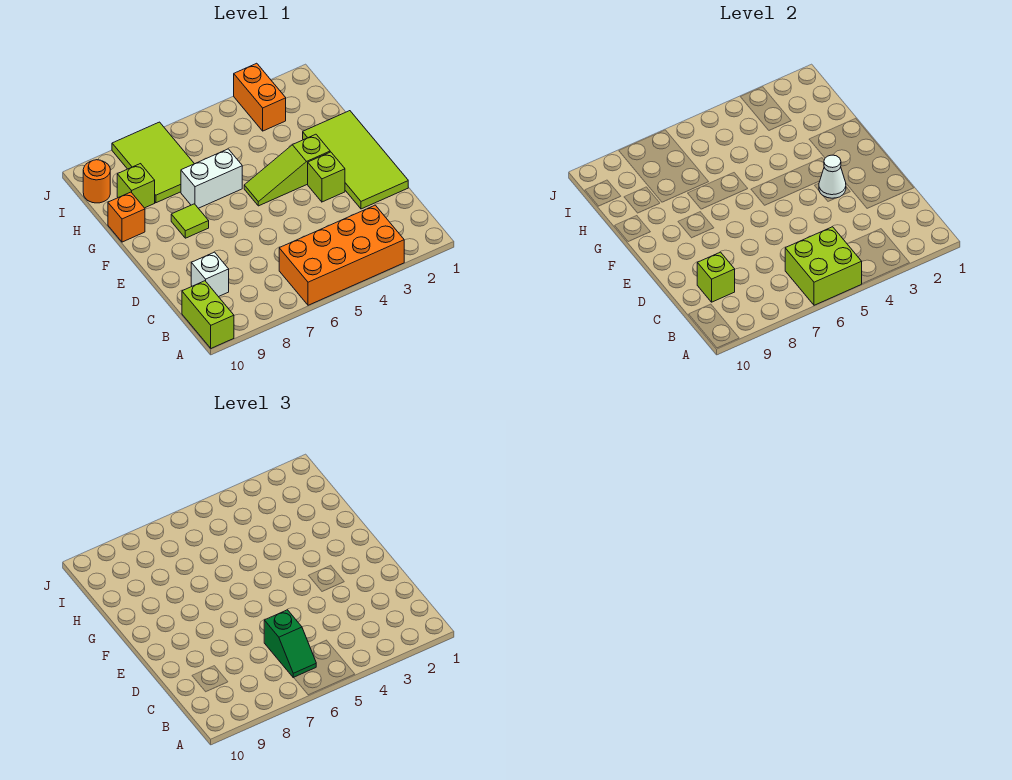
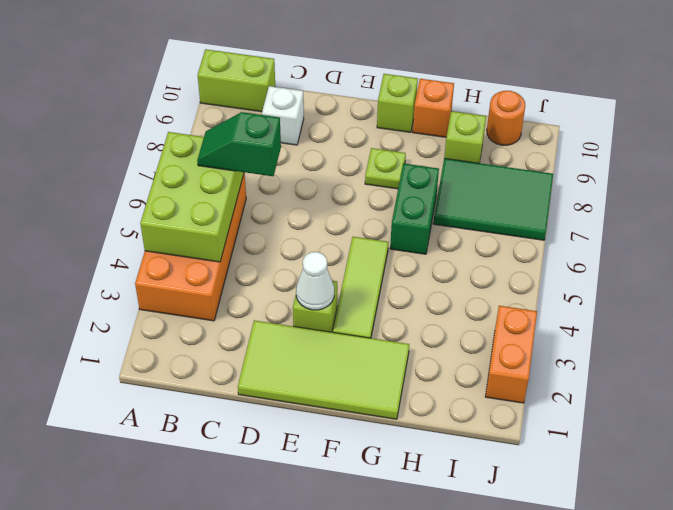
lime 2x2 brick [785,227,862,305] -> lime 2x3 brick [140,132,244,262]
lime 1x1 brick [697,252,735,302] -> lime 1x1 brick moved to [377,74,418,132]
lime 1x3 slope [244,134,330,206] -> lime 1x3 tile [333,237,388,338]
lime 1x1 tile [171,204,209,238] -> lime 1x1 plate [365,148,406,189]
white 1x2 brick [181,149,242,208] -> green 1x2 brick [390,163,439,254]
lime 2x3 tile [112,122,194,203] -> green 2x3 tile [433,158,553,240]
orange 1x2 brick [234,63,286,131] -> orange 1x2 brick turned to [485,306,537,403]

